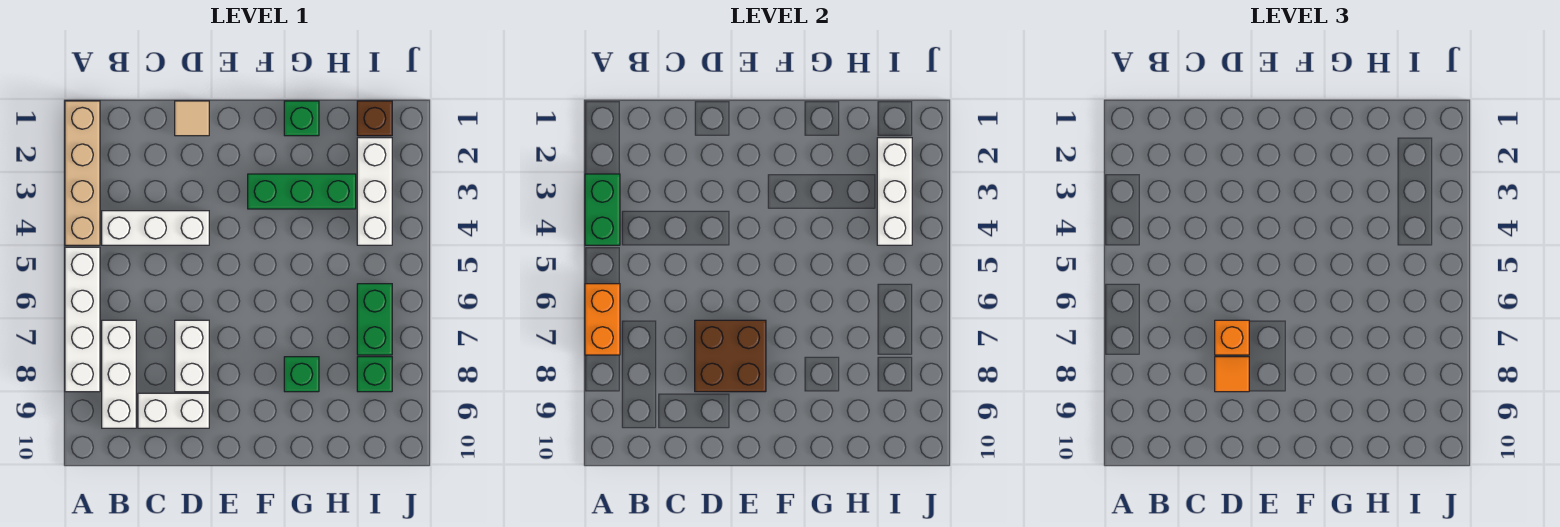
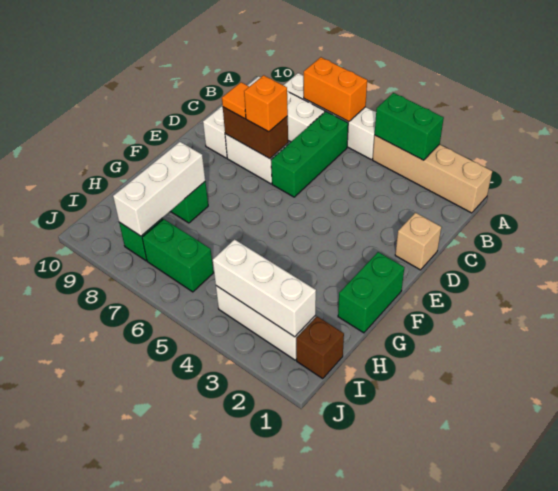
white 1x3 brick [102,211,209,245] -> white 1x3 brick moved to [113,142,205,236]
tan 1x1 tile [175,101,209,136] -> tan 1x1 brick [395,212,441,270]
brown 2x2 brick [695,320,766,392] -> brown 1x2 brick [223,107,288,159]
green 1x3 brick [248,174,356,209] -> green 1x3 brick moved to [271,111,348,197]
green 1x1 brick [284,101,319,136] -> green 1x2 brick [338,252,404,333]

